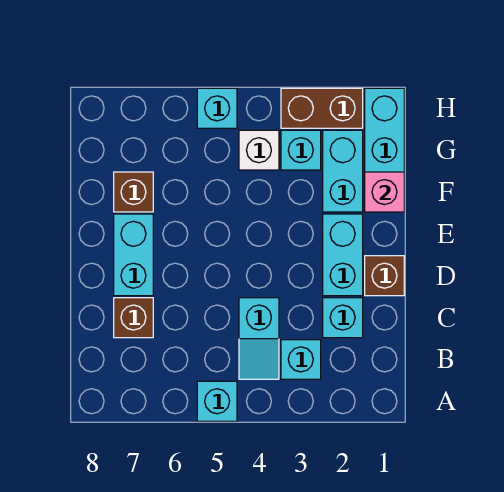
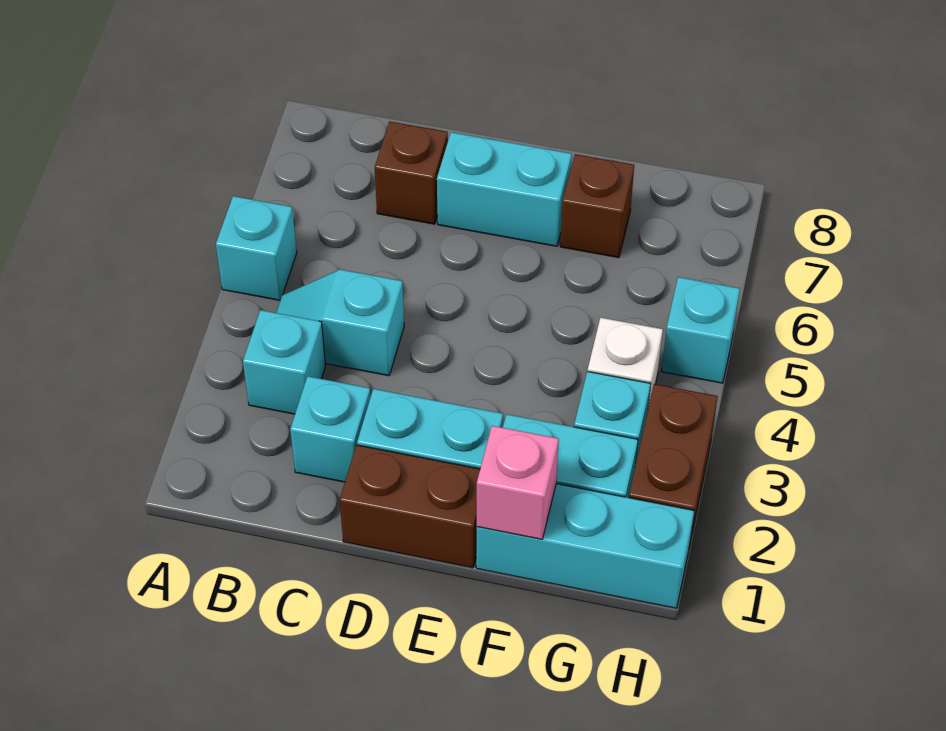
brown 1x1 brick [365,256,404,296] -> brown 1x2 brick [340,445,480,568]

